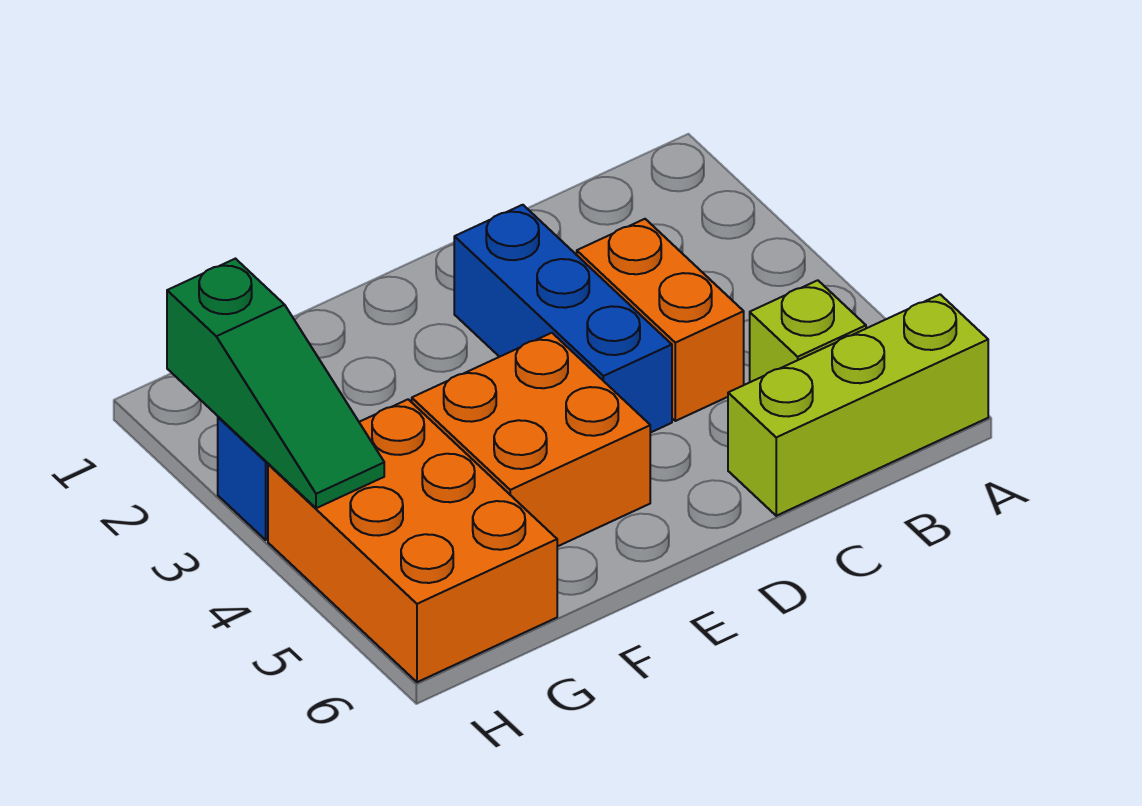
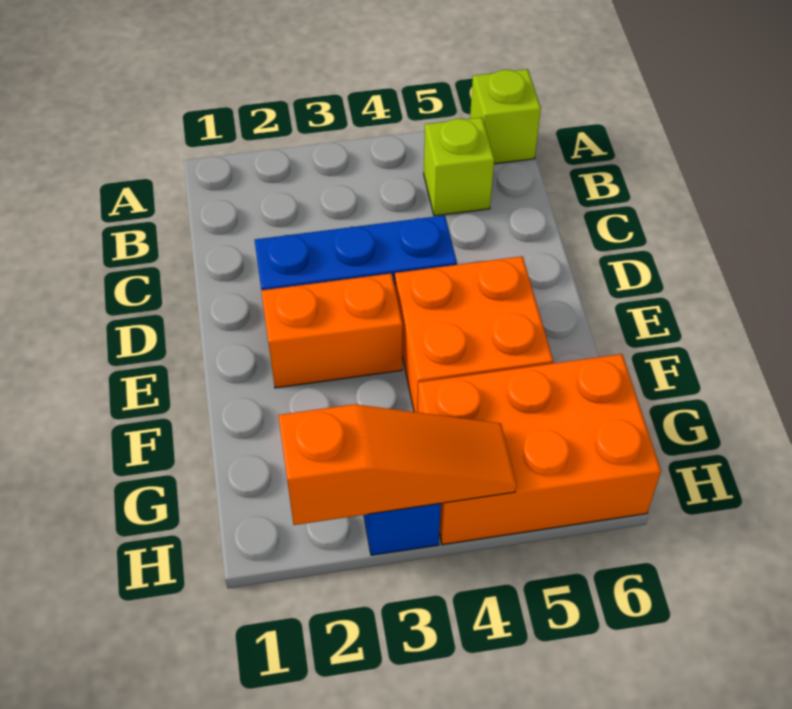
lime 1x3 brick [728,294,988,516] -> lime 1x1 brick [470,69,541,164]
orange 1x2 brick [577,219,744,421] -> orange 1x2 brick moved to [261,273,403,388]
green 1x3 slope [167,259,384,508] -> orange 1x3 slope [278,404,516,525]

